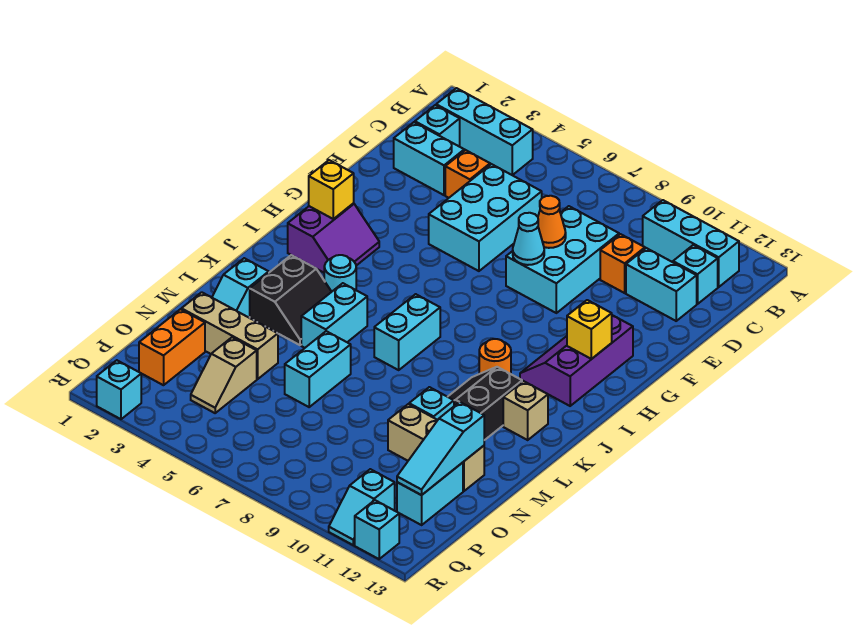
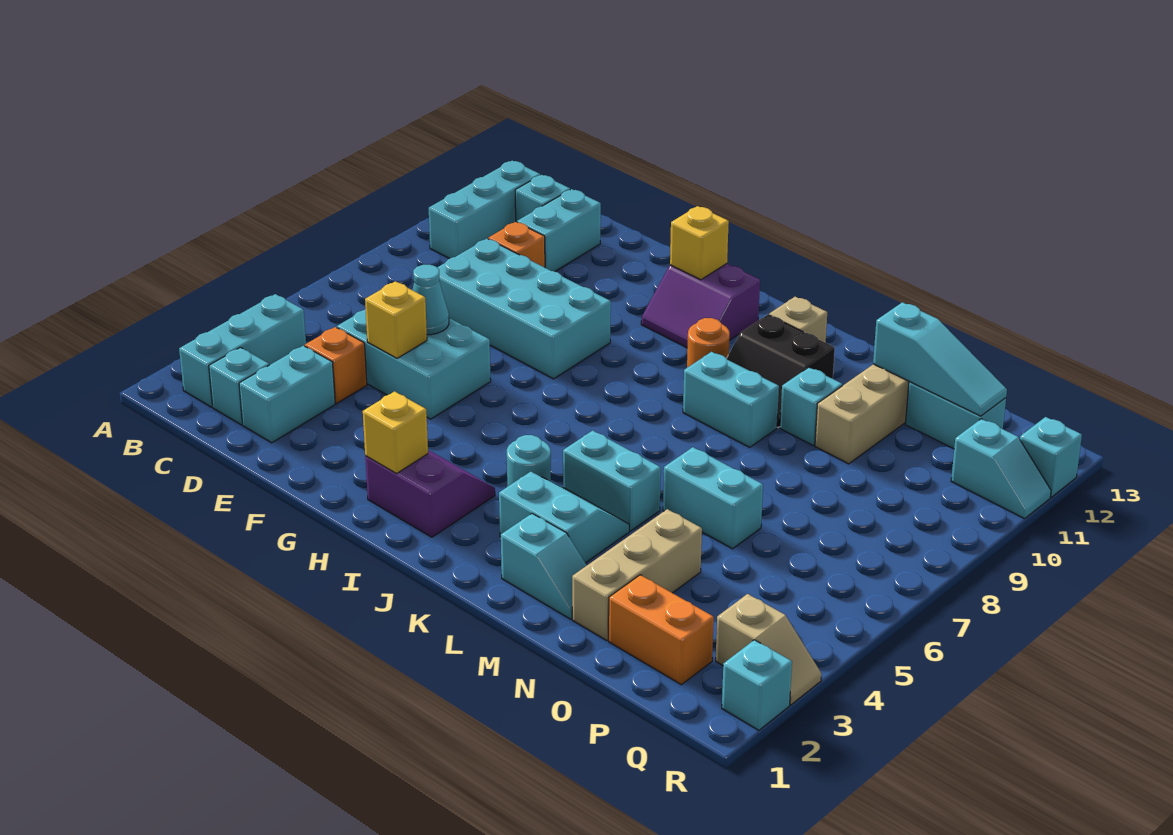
cyan 2x3 brick [506,206,619,313] -> cyan 2x4 brick [437,239,611,379]
none -> yellow 1x1 brick [365,281,427,358]
orange 1x1 cone [538,196,566,248] -> none
cyan 1x1 cone [513,213,544,265] -> cyan 1x1 cone moved to [413,265,449,335]
purple 2x3 slope [520,315,633,406] -> purple 2x2 slope [641,264,760,348]
cyan 1x2 brick [374,294,440,370] -> cyan 1x2 brick moved to [683,352,779,448]
black 2x2 slope [250,255,331,345] -> cyan 2x2 slope [499,472,629,563]
tan 1x2 slope [191,337,257,413] -> tan 1x2 slope moved to [716,594,821,705]

